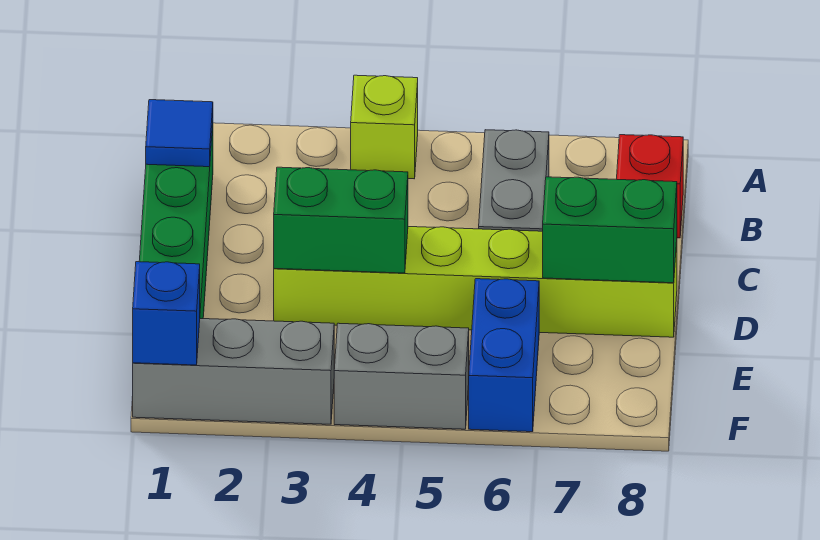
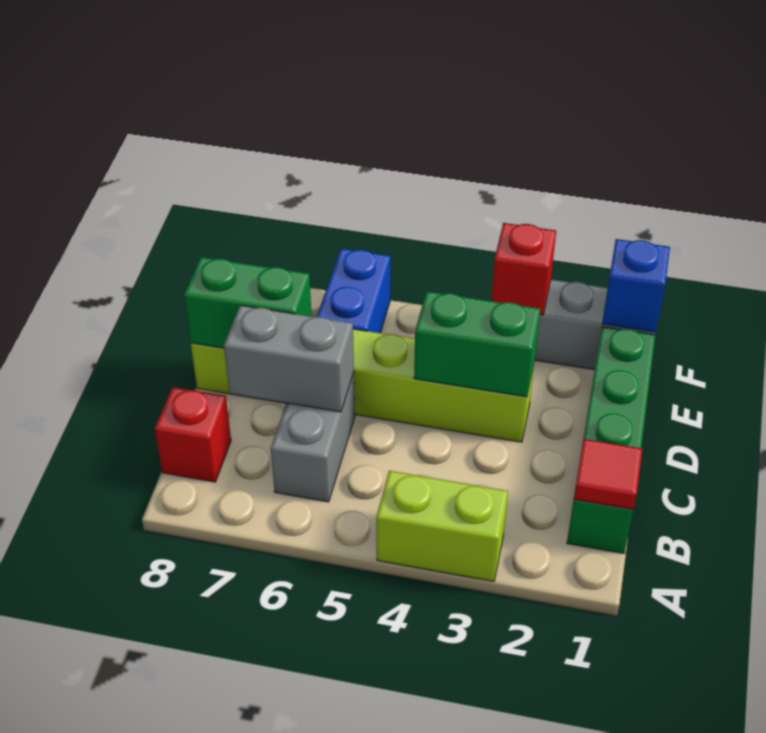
lime 1x1 brick [351,75,418,179] -> lime 1x2 brick [376,471,508,581]
blue 1x1 tile [146,100,213,167] -> red 1x1 tile [574,439,642,509]
none -> red 1x1 brick [491,223,556,315]
grey 1x2 brick [334,323,469,429] -> grey 1x2 brick moved to [224,305,354,412]

